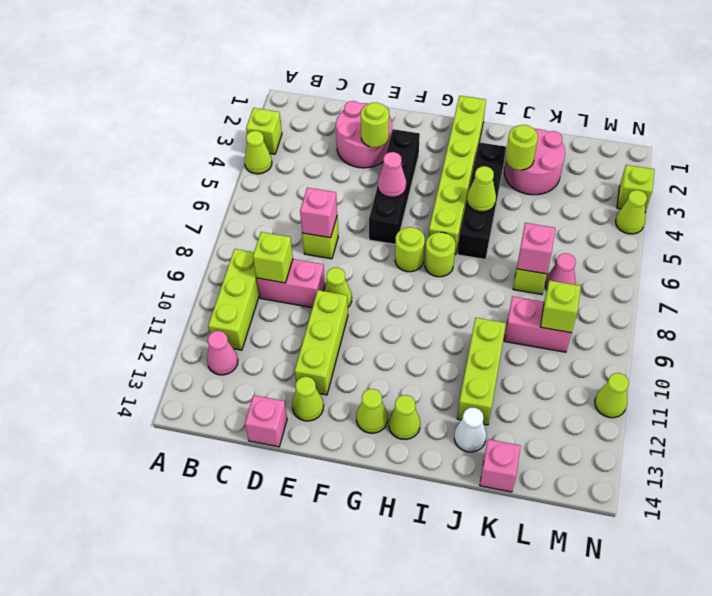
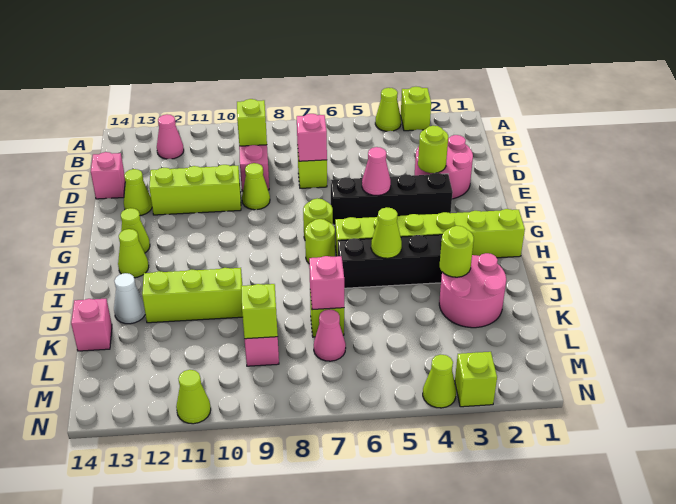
lime 1x3 brick [208,249,259,350] -> none

